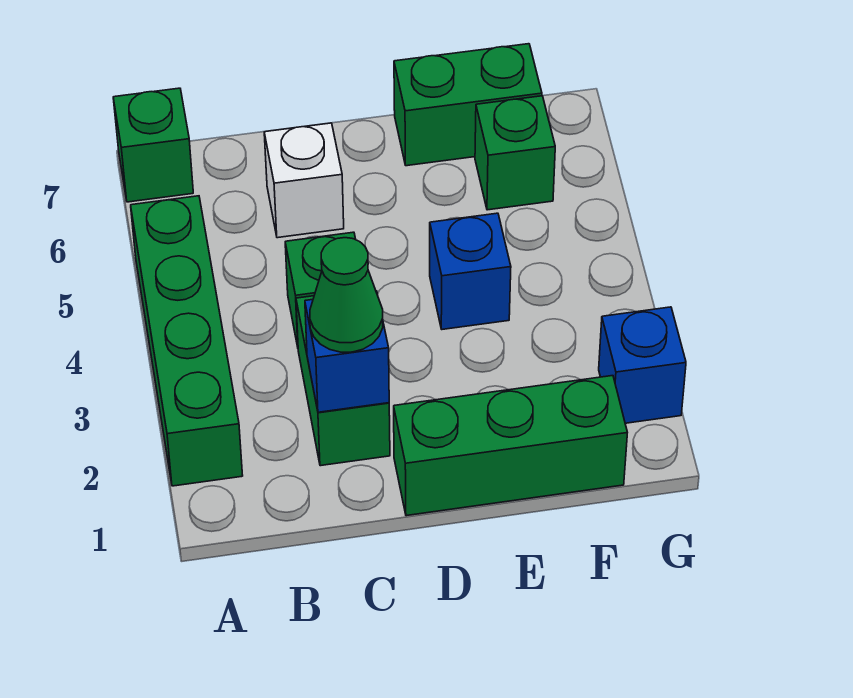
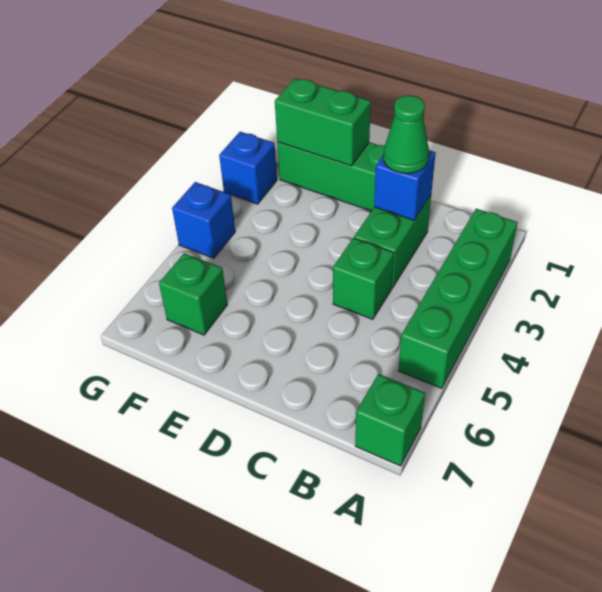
white 1x1 brick [264,123,344,238] -> none
blue 1x1 brick [430,213,511,329] -> blue 1x1 brick moved to [172,182,235,258]
green 1x2 brick [394,44,542,166] -> green 1x2 brick moved to [275,78,371,166]

